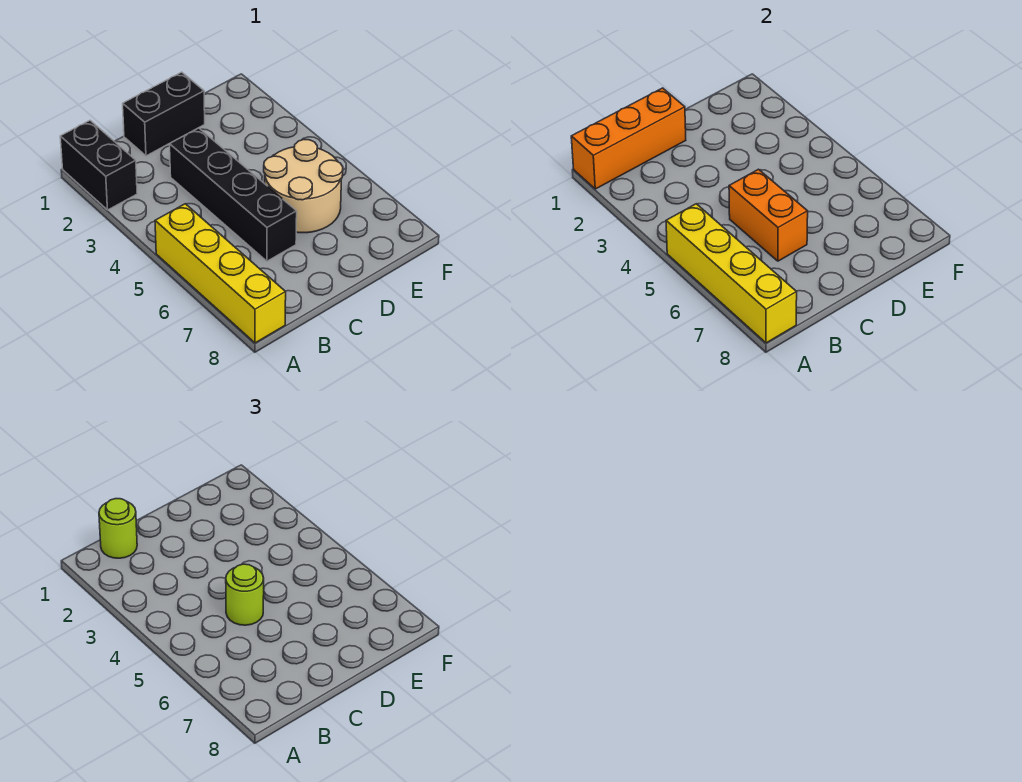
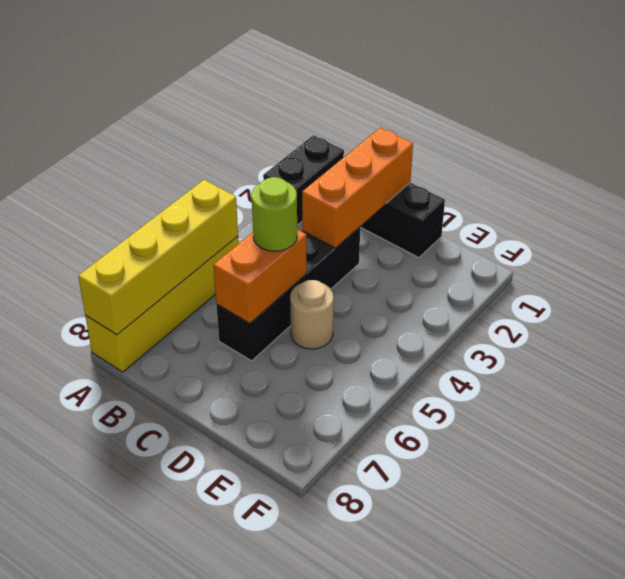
orange 1x3 brick [571,88,686,189] -> orange 1x3 brick turned to [302,128,413,248]
lime 1x1 round brick [99,499,137,558] -> none
tan 2x2 round brick [264,140,343,233] -> tan 1x1 round brick [290,280,334,349]

